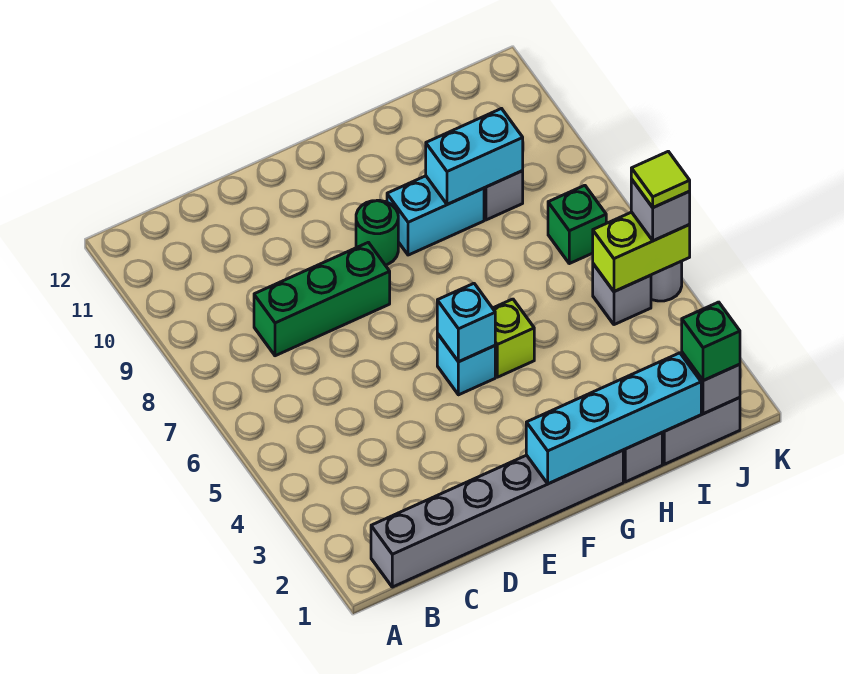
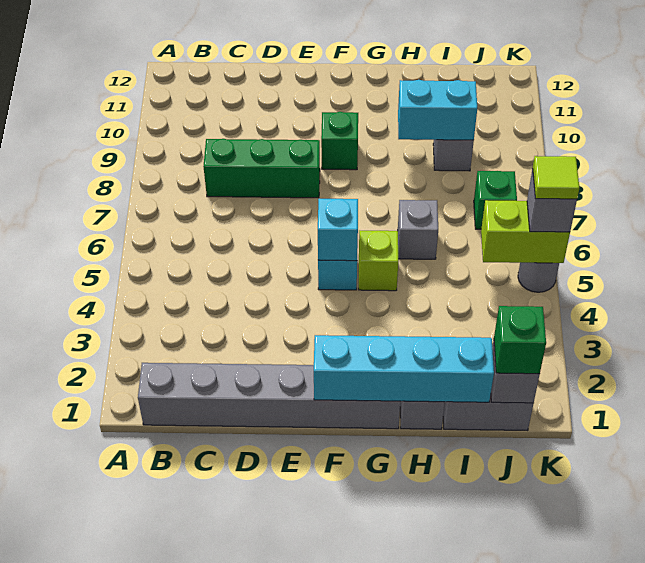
green 1x1 round brick [356,200,398,265] -> green 1x1 brick [321,112,358,170]
cyan 1x2 brick [387,176,484,255] -> none
grey 1x1 brick [593,264,651,325] -> grey 1x1 brick moved to [398,200,438,259]

